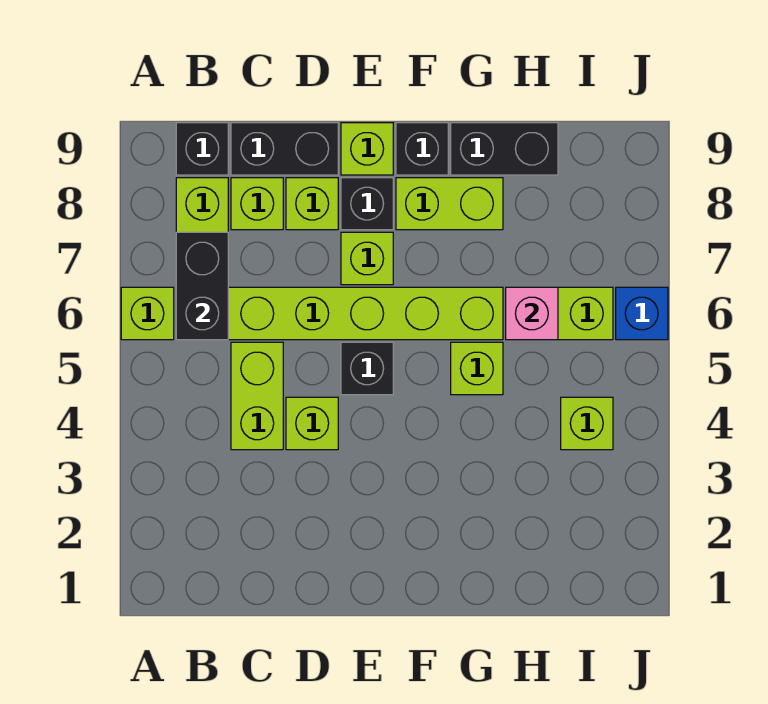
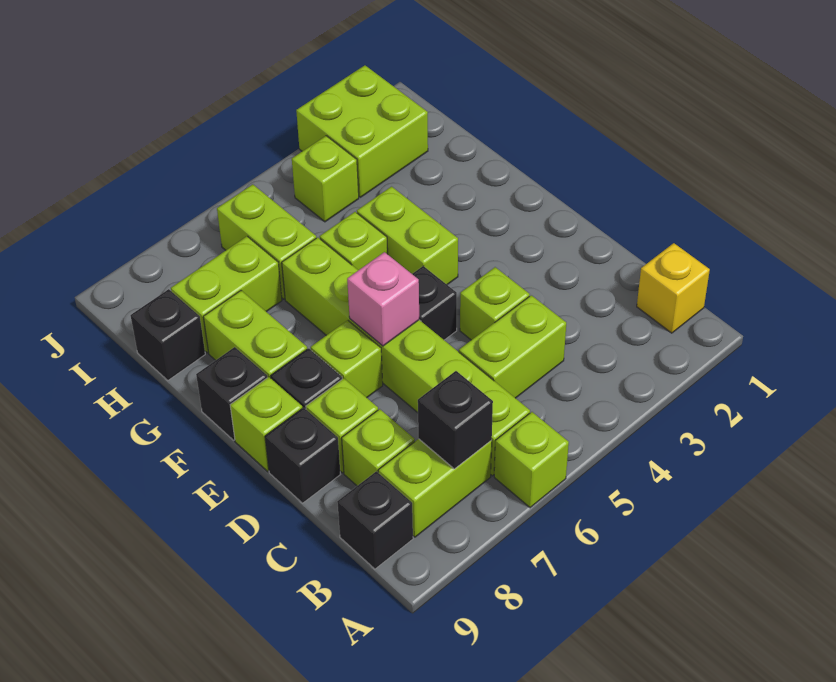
none -> yellow 1x1 brick [637,243,710,333]
black 1x2 brick [176,232,228,340] -> black 1x1 brick [418,371,493,469]
black 1x2 brick [231,123,338,175] -> black 1x1 brick [265,408,341,503]
none -> lime 1x2 brick [357,187,458,285]
black 1x2 brick [451,123,558,175] -> black 1x1 brick [130,289,205,380]
pink 1x1 brick [506,287,558,340] -> pink 1x1 brick moved to [347,252,419,346]
none -> lime 1x2 brick [171,236,282,353]
none -> lime 2x2 brick [296,65,428,197]
blue 1x1 brick [616,287,668,340] -> none

